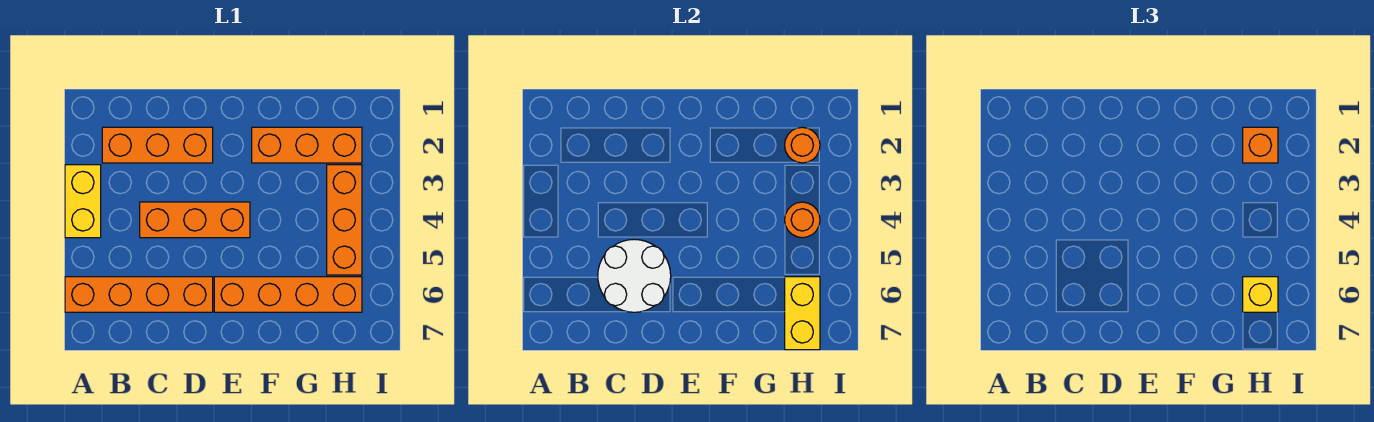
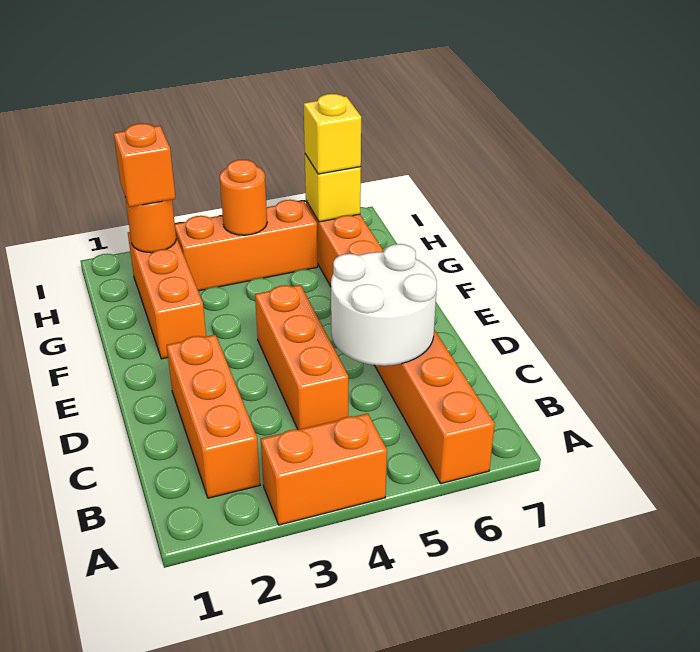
yellow 1x2 brick [65,165,101,238] -> orange 1x2 brick [261,413,387,525]
yellow 1x2 brick [785,277,820,350] -> yellow 1x1 brick [305,154,361,222]

